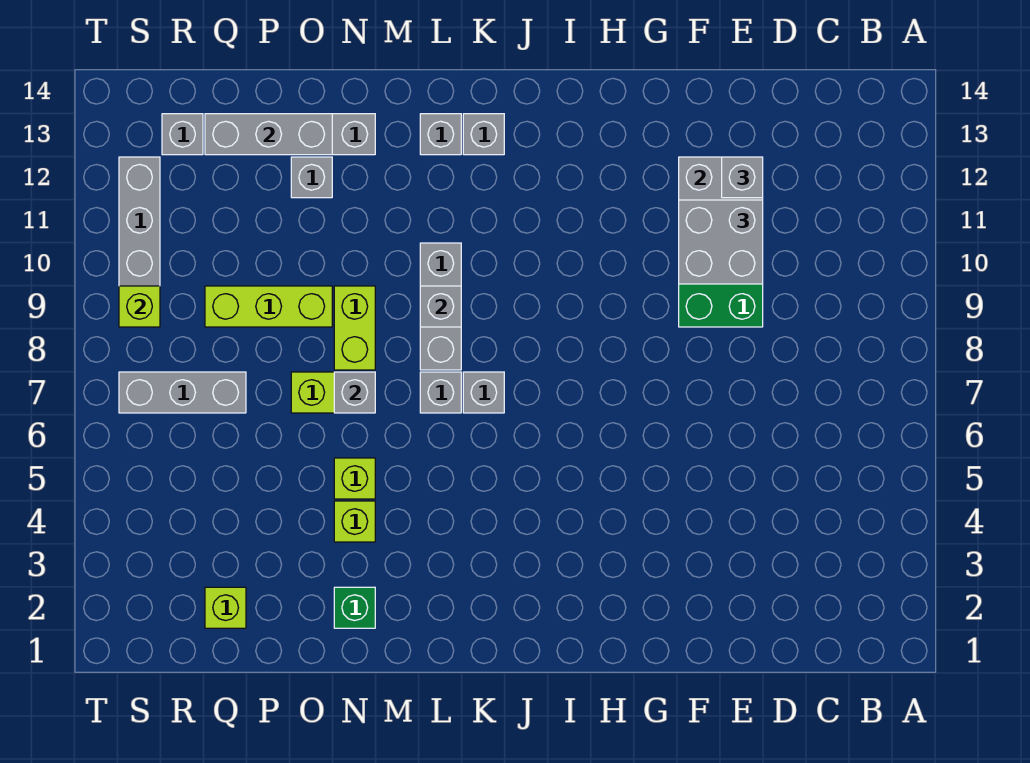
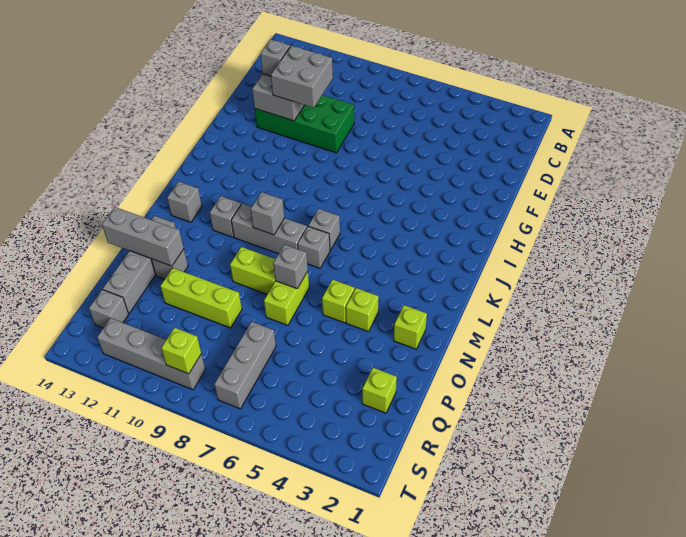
grey 1x1 brick [463,114,504,155] -> grey 1x1 brick moved to [210,196,241,237]
green 1x1 brick [334,587,375,628] -> lime 1x1 brick [394,305,427,349]
lime 1x3 brick [205,286,332,327] -> lime 1x3 brick turned to [160,268,242,328]
grey 1x3 brick [205,114,332,155] -> grey 1x3 brick turned to [102,207,184,266]

